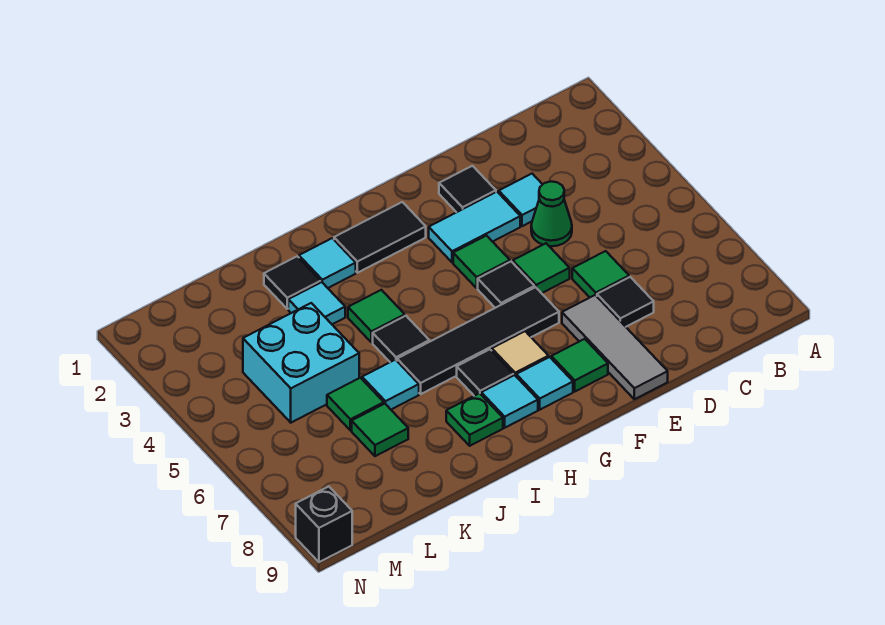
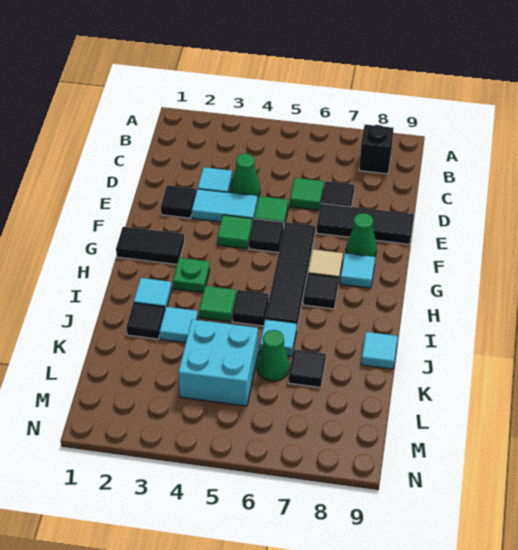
cyan 1x2 tile [429,192,520,262] -> cyan 1x2 tile turned to [192,189,257,224]
grey 1x3 tile [562,295,668,399] -> black 1x3 tile [317,203,414,244]
green 1x1 tile [551,339,608,391] -> green 1x1 cone [346,213,377,257]
black 1x2 tile [334,202,426,273] -> black 1x2 tile turned to [116,227,184,264]
cyan 1x1 tile [481,375,538,428] -> cyan 1x1 tile moved to [361,332,398,369]
green 1x1 plate [446,393,503,446] -> green 1x1 plate moved to [173,258,210,293]
green 1x1 tile [327,378,384,430] -> green 1x1 cone [257,330,289,381]
green 1x1 tile [352,404,408,456] -> black 1x1 tile [289,350,326,387]
black 1x1 brick [296,486,352,562] -> black 1x1 brick moved to [359,125,394,174]

